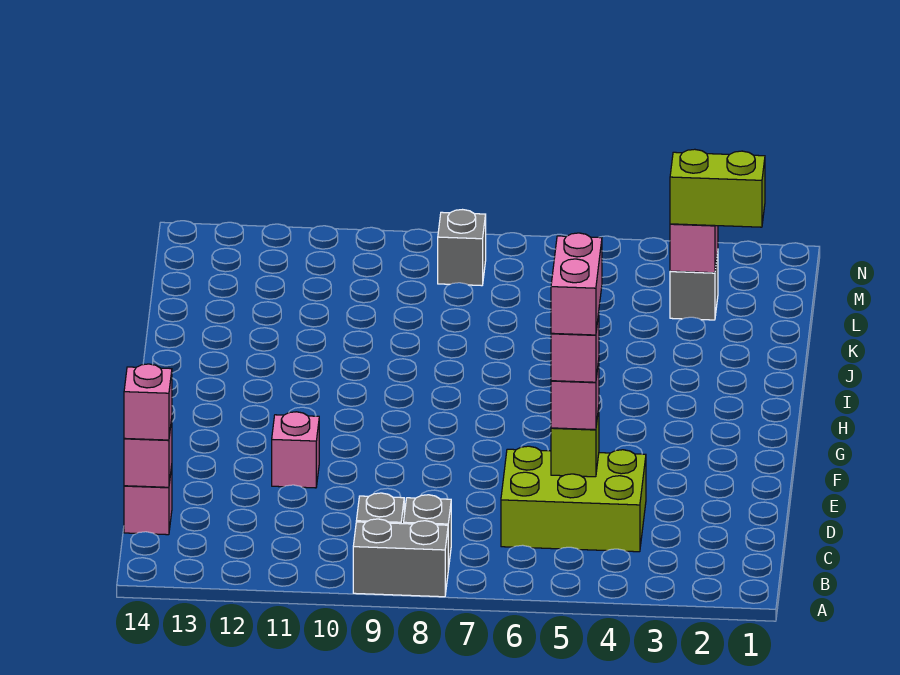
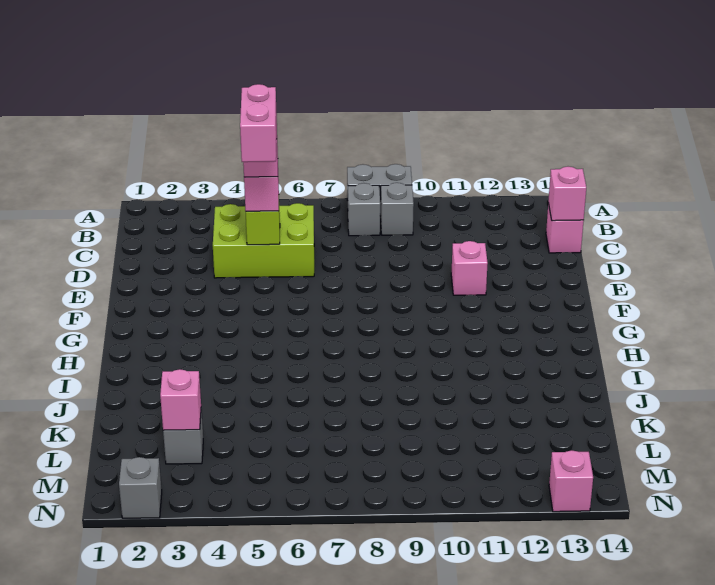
pink 1x1 brick [124,364,172,440] -> pink 1x1 brick moved to [549,450,593,512]
lime 1x2 brick [670,149,765,227] -> none
grey 1x1 brick [438,210,486,286] -> grey 1x1 brick moved to [119,457,162,518]

